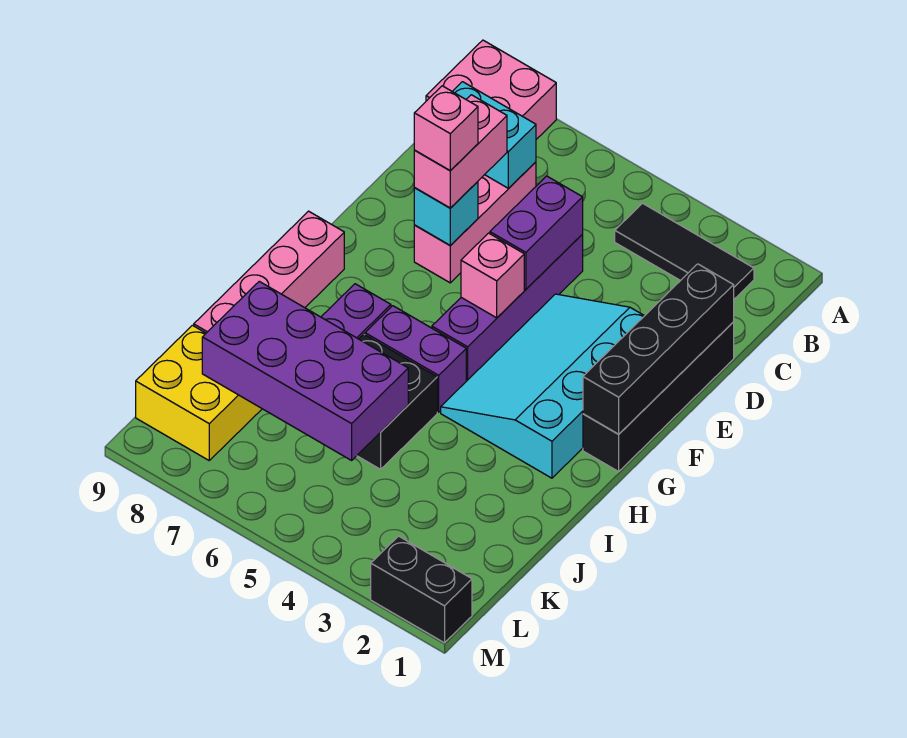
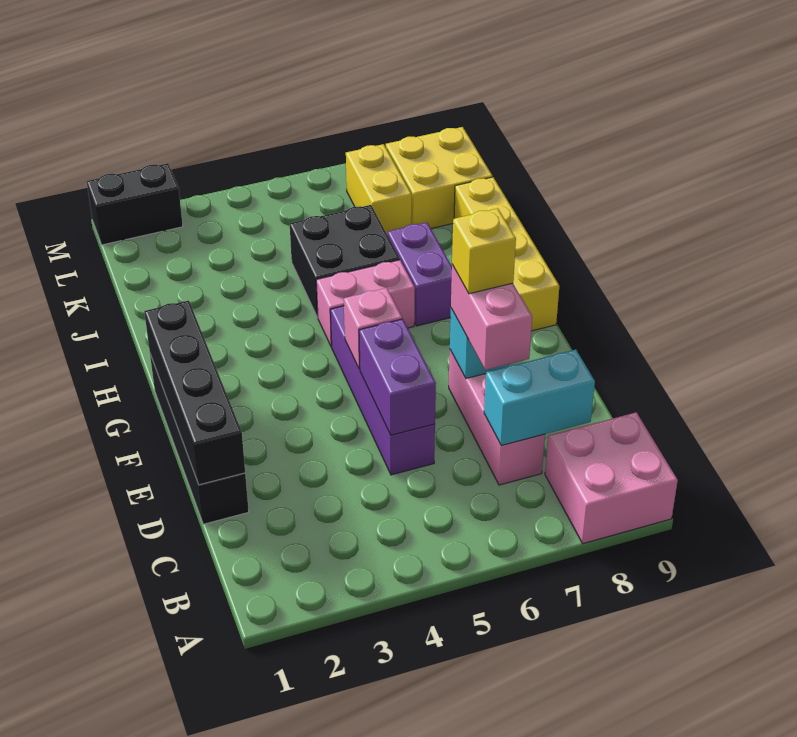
black 1x3 tile [615,203,754,299] -> none
cyan 3x4 slope [441,294,644,478] -> none
pink 1x1 brick [414,86,478,171] -> yellow 1x1 brick [452,209,516,294]
pink 1x4 brick [194,211,344,333] -> yellow 1x4 brick [454,177,559,331]
purple 1x2 brick [365,306,466,412] -> pink 1x2 brick [316,260,415,347]
purple 2x4 brick [202,281,408,460] -> none
none -> yellow 1x2 brick [346,144,412,235]

